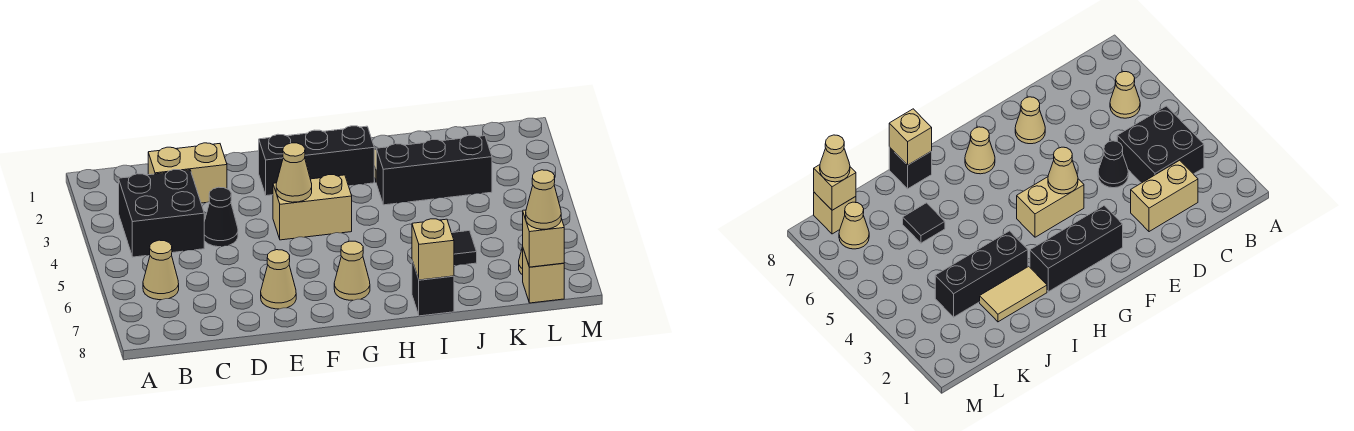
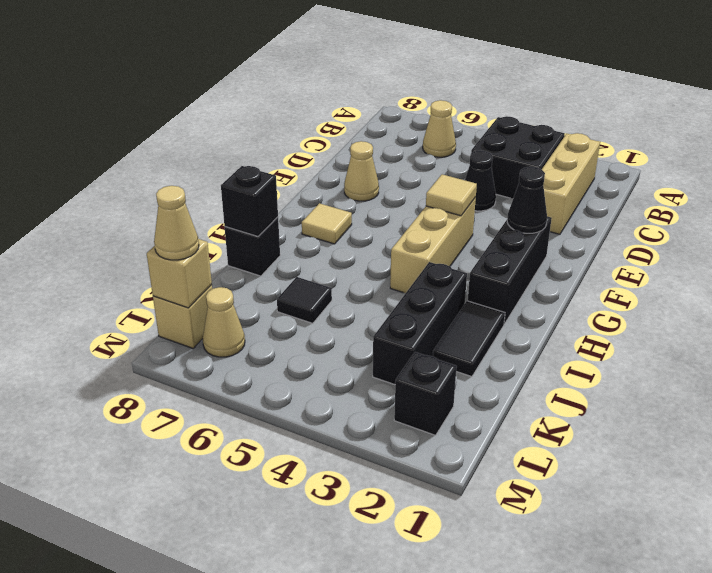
tan 1x2 brick [148,143,227,203] -> tan 1x3 brick [542,133,600,234]
none -> black 1x1 cone [507,167,547,233]
tan 1x2 brick [273,175,352,240] -> tan 1x3 brick [390,197,476,293]
tan 1x1 cone [276,143,312,202] -> tan 1x1 tile [426,174,477,216]
tan 1x1 cone [334,241,370,300] -> tan 1x1 tile [302,203,352,244]
tan 1x2 tile [980,266,1047,322] -> black 1x2 tile [433,301,505,377]
tan 1x1 brick [412,219,454,280] -> black 1x1 brick [221,166,278,236]
none -> black 1x1 brick [394,352,457,435]

